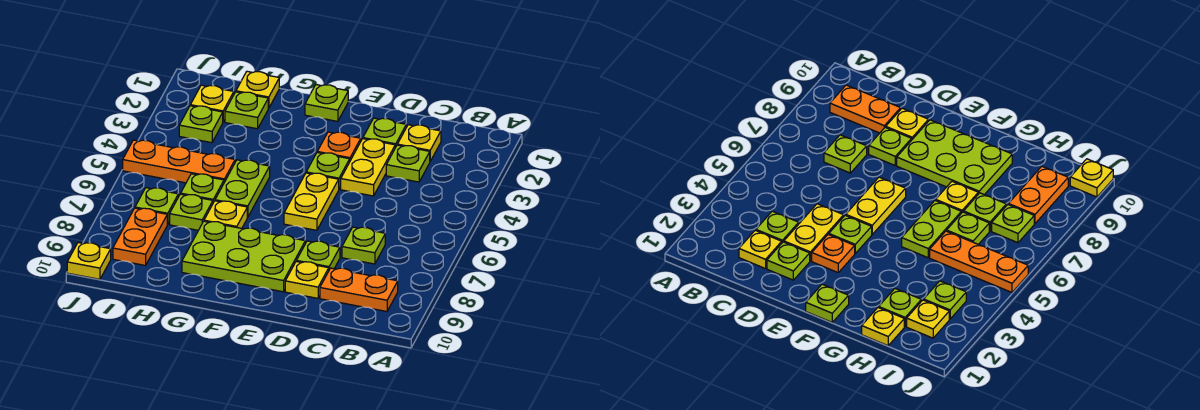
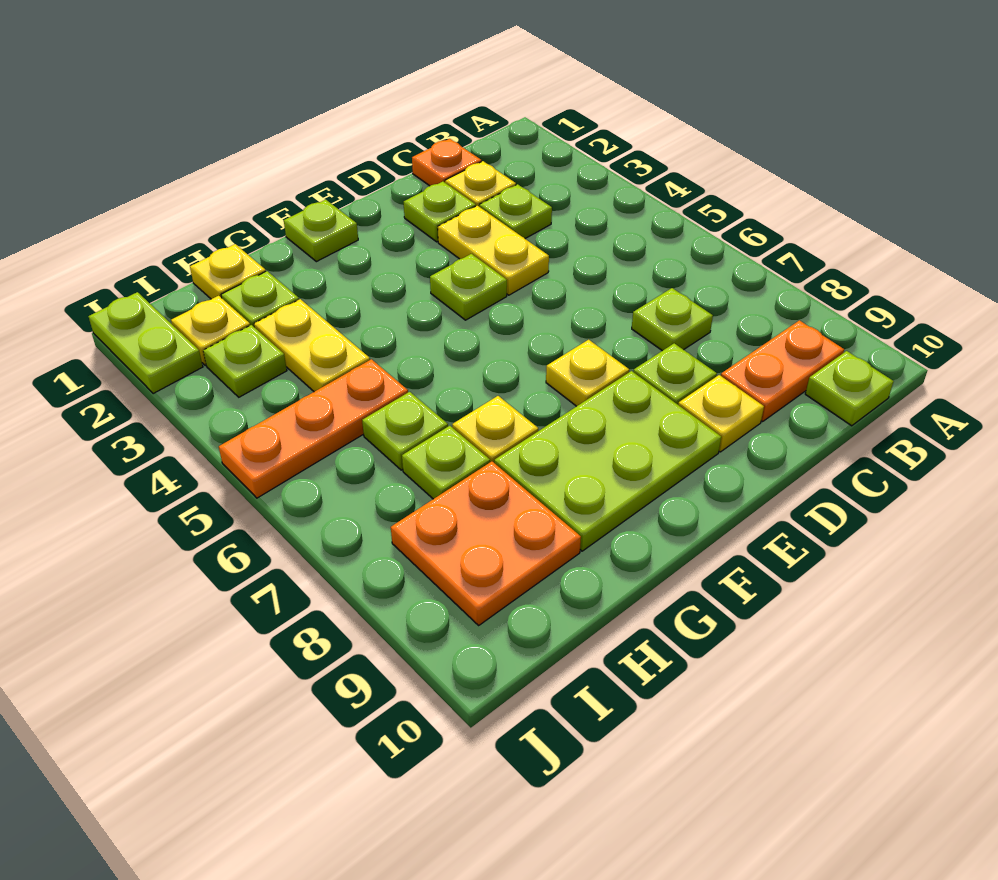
orange 1x1 plate [317,132,361,160] -> orange 1x1 plate moved to [412,139,481,186]
yellow 1x2 plate [284,173,339,230] -> yellow 1x2 plate moved to [254,299,370,392]
lime 1x2 plate [215,160,270,217] -> lime 1x2 plate moved to [88,292,203,394]
lime 1x1 plate [135,188,178,225] -> lime 1x1 plate moved to [805,351,894,426]
orange 1x2 plate [113,208,167,265] -> orange 2x2 plate [391,462,581,625]
yellow 1x1 plate [67,243,111,279] -> yellow 1x1 plate moved to [546,340,629,406]

